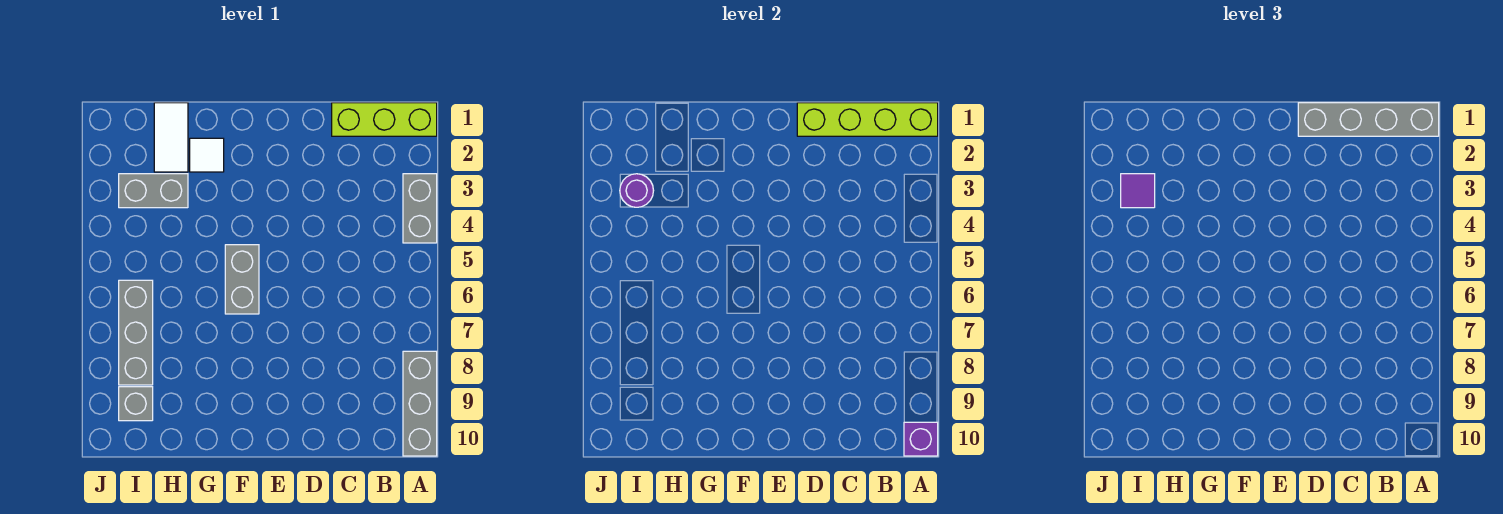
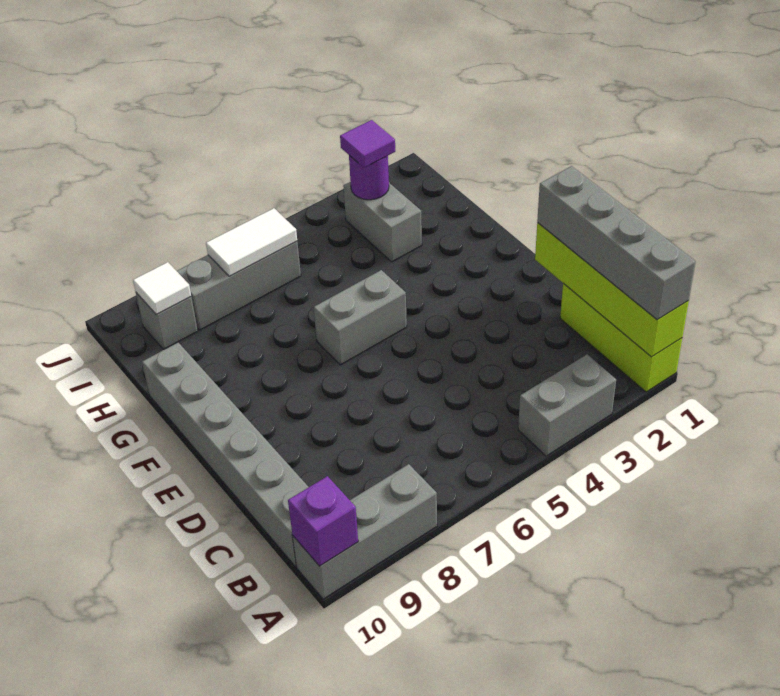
none -> grey 1x6 brick [142,342,308,567]
white 1x1 tile [190,138,224,172] -> white 1x1 tile moved to [133,262,191,315]
white 1x2 tile [154,103,188,172] -> white 1x2 tile moved to [206,208,297,276]

